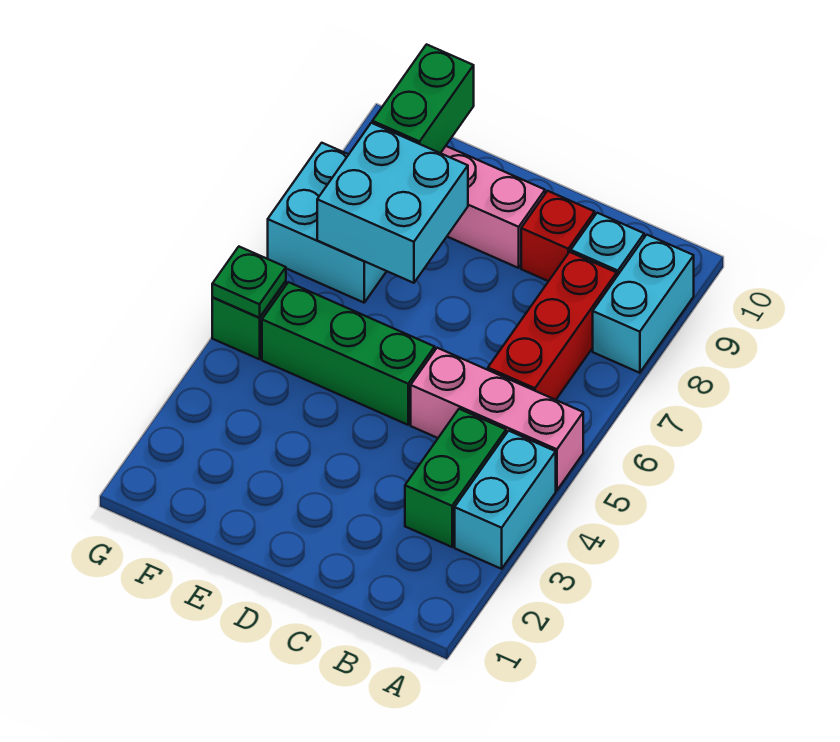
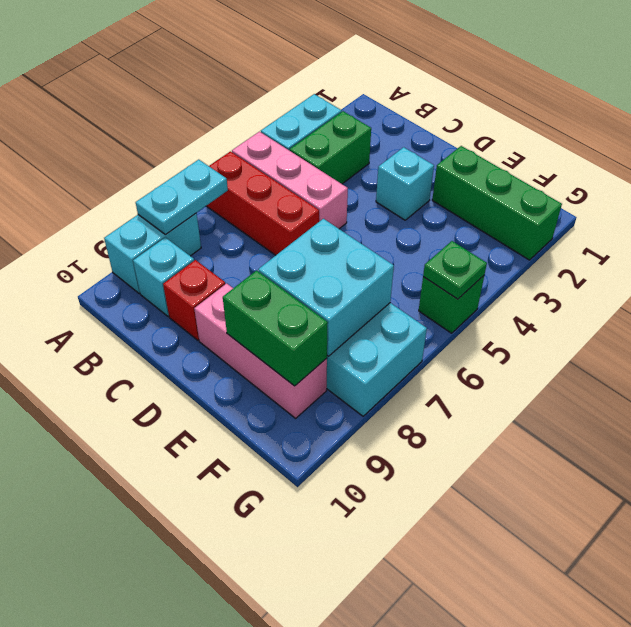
none -> cyan 1x2 plate [136,160,228,234]
red 1x3 brick [488,252,617,400] -> red 1x3 brick turned to [207,151,319,255]
none -> cyan 1x1 brick [376,147,434,220]
green 1x3 brick [262,282,435,425] -> green 1x3 brick moved to [432,146,562,260]
green 1x2 brick [372,44,474,153] -> green 1x2 brick turned to [223,270,328,386]

